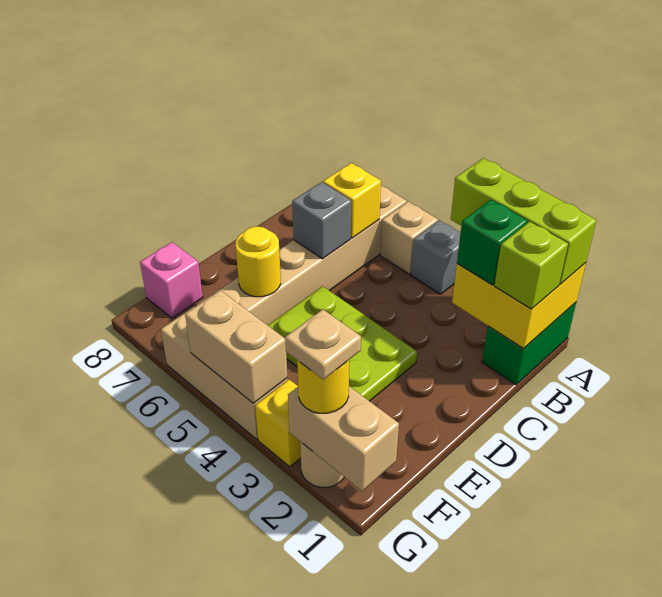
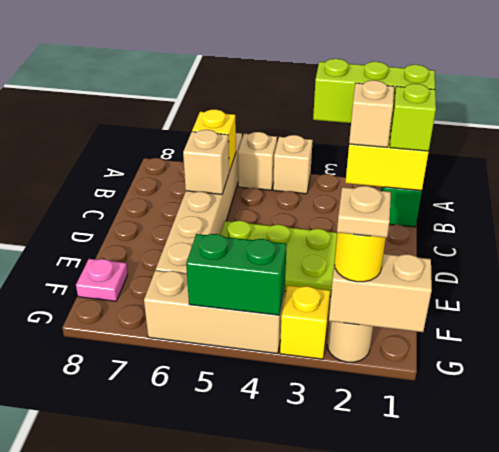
grey 1x1 brick [411,220,461,294] -> tan 1x1 brick [273,135,313,194]
green 1x1 brick [457,200,528,285] -> tan 1x1 brick [349,80,394,147]
grey 1x1 brick [292,182,351,259] -> tan 1x1 brick [183,130,229,194]
yellow 1x1 round brick [235,226,281,297] -> none
pink 1x1 brick [140,242,203,318] -> pink 1x1 plate [76,259,128,301]
tan 1x2 brick [185,290,287,404] -> green 1x2 brick [186,234,287,315]

